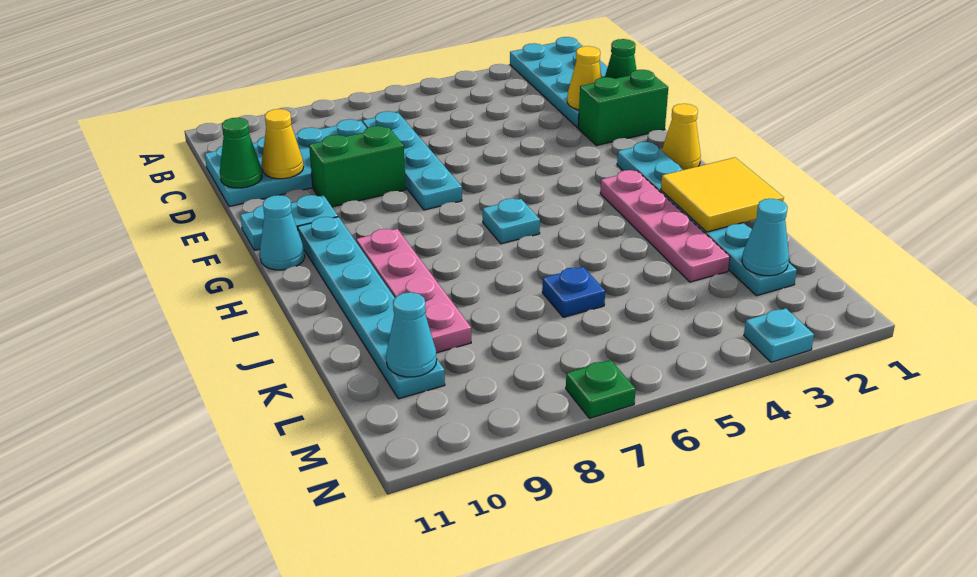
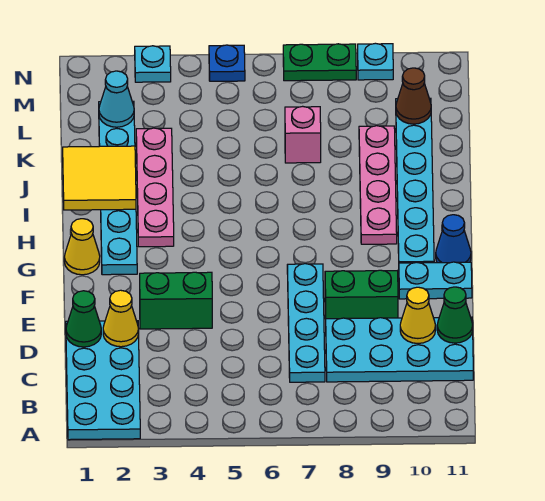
green 1x2 brick [578,70,668,146] -> green 1x2 brick moved to [140,272,212,329]
cyan 1x1 cone [260,195,305,270] -> blue 1x1 cone [436,215,471,263]
cyan 1x1 plate [483,198,540,244] -> cyan 1x1 plate moved to [358,43,393,80]
blue 1x1 plate [542,267,605,317] -> blue 1x1 plate moved to [209,45,245,81]
none -> pink 1x1 brick [285,106,321,163]
cyan 1x1 cone [386,292,437,377] -> brown 1x1 cone [396,68,431,124]
green 1x1 plate [566,360,636,419] -> green 1x2 plate [283,44,356,81]

